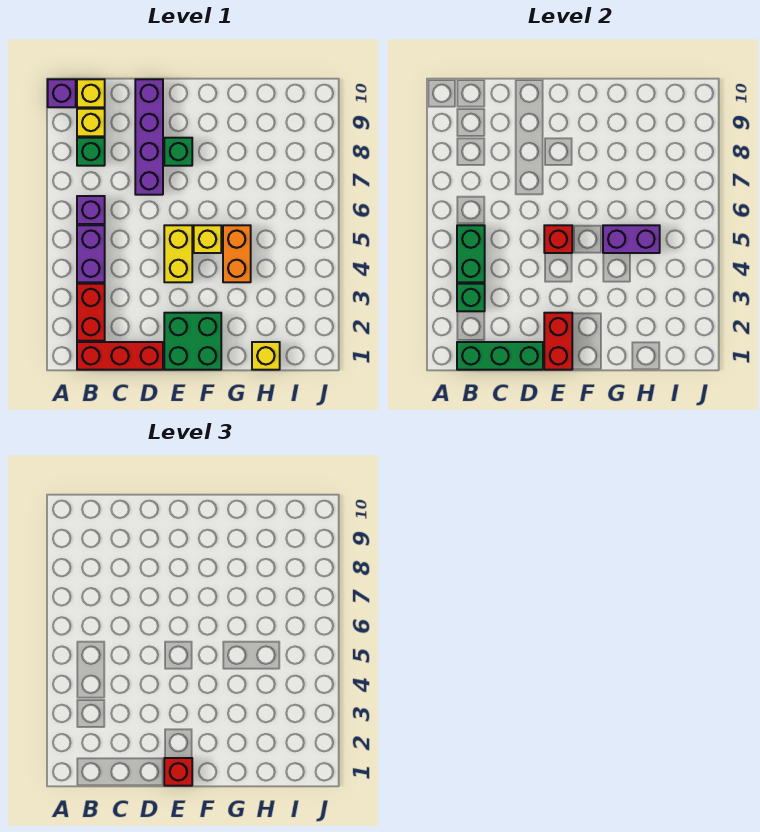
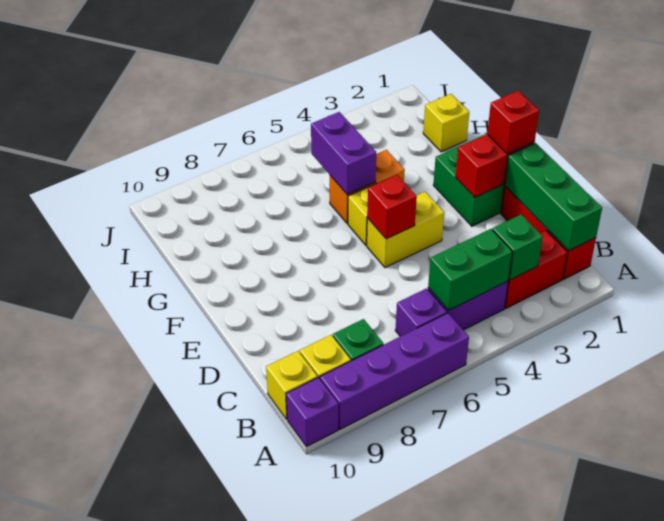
purple 1x4 brick [135,79,163,195] -> purple 1x4 brick moved to [320,313,469,429]
green 1x1 brick [164,138,192,166] -> none

